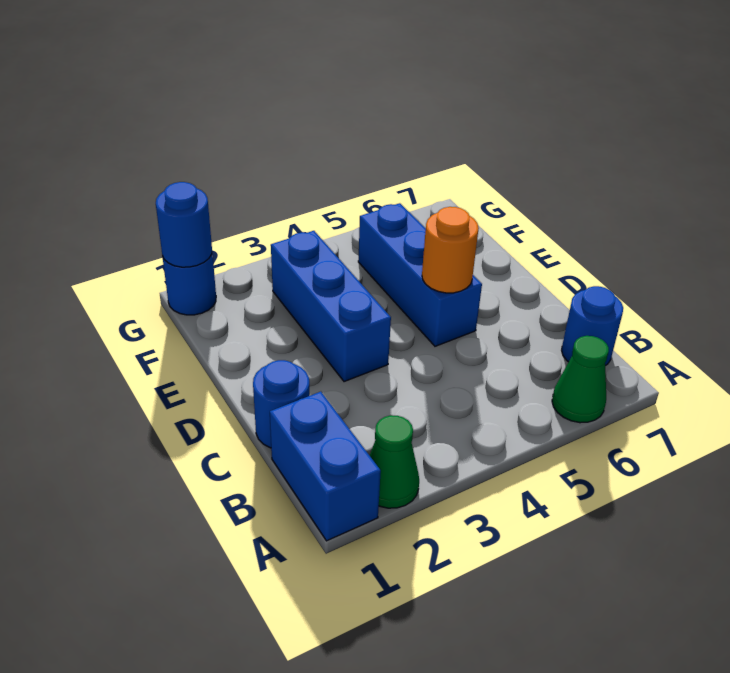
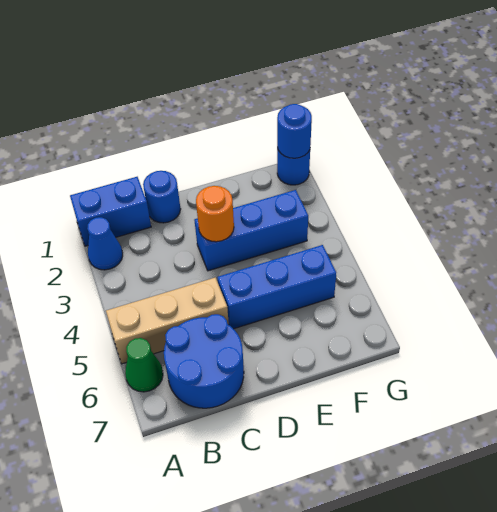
green 1x1 cone [370,415,419,508] -> blue 1x1 cone [87,217,123,270]
none -> tan 1x3 brick [106,277,229,364]
blue 1x1 round brick [562,286,623,366] -> blue 2x2 round brick [164,314,244,408]
orange 1x1 round brick [422,207,479,293] -> orange 1x1 round brick moved to [196,186,234,242]

